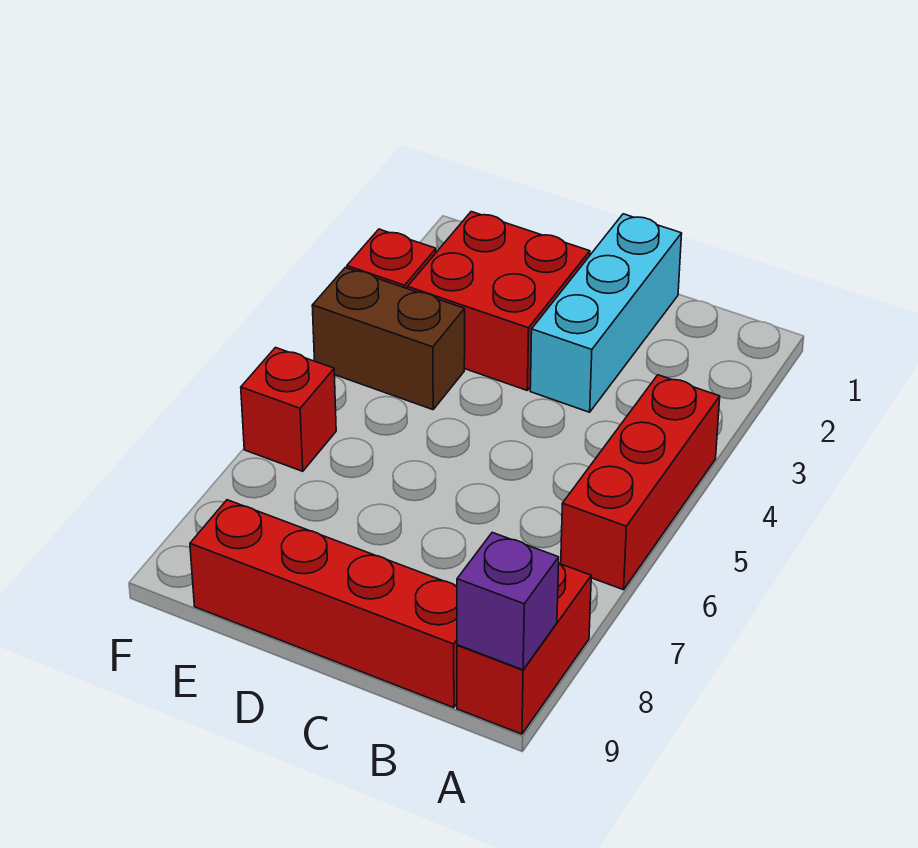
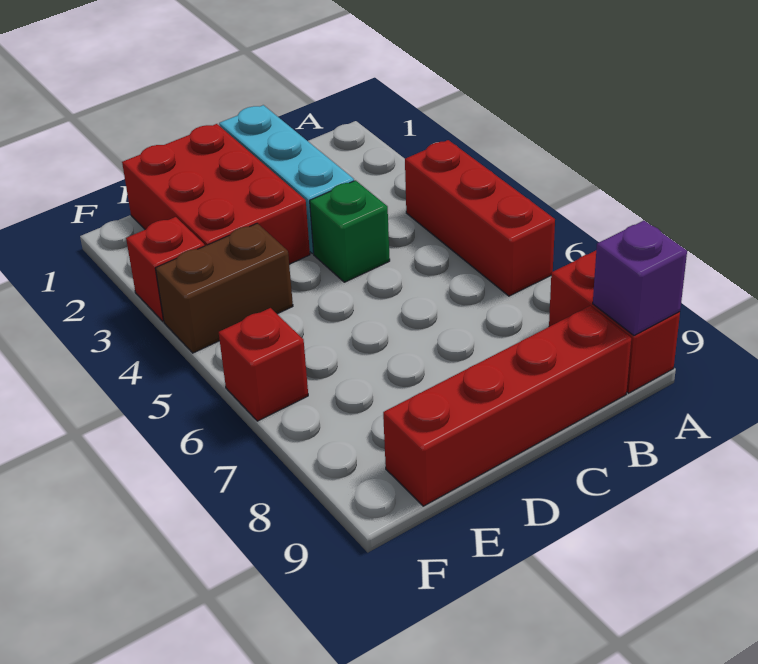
none -> green 1x1 brick [310,180,390,282]
red 2x2 brick [408,212,590,390] -> red 2x3 brick [122,124,310,264]

